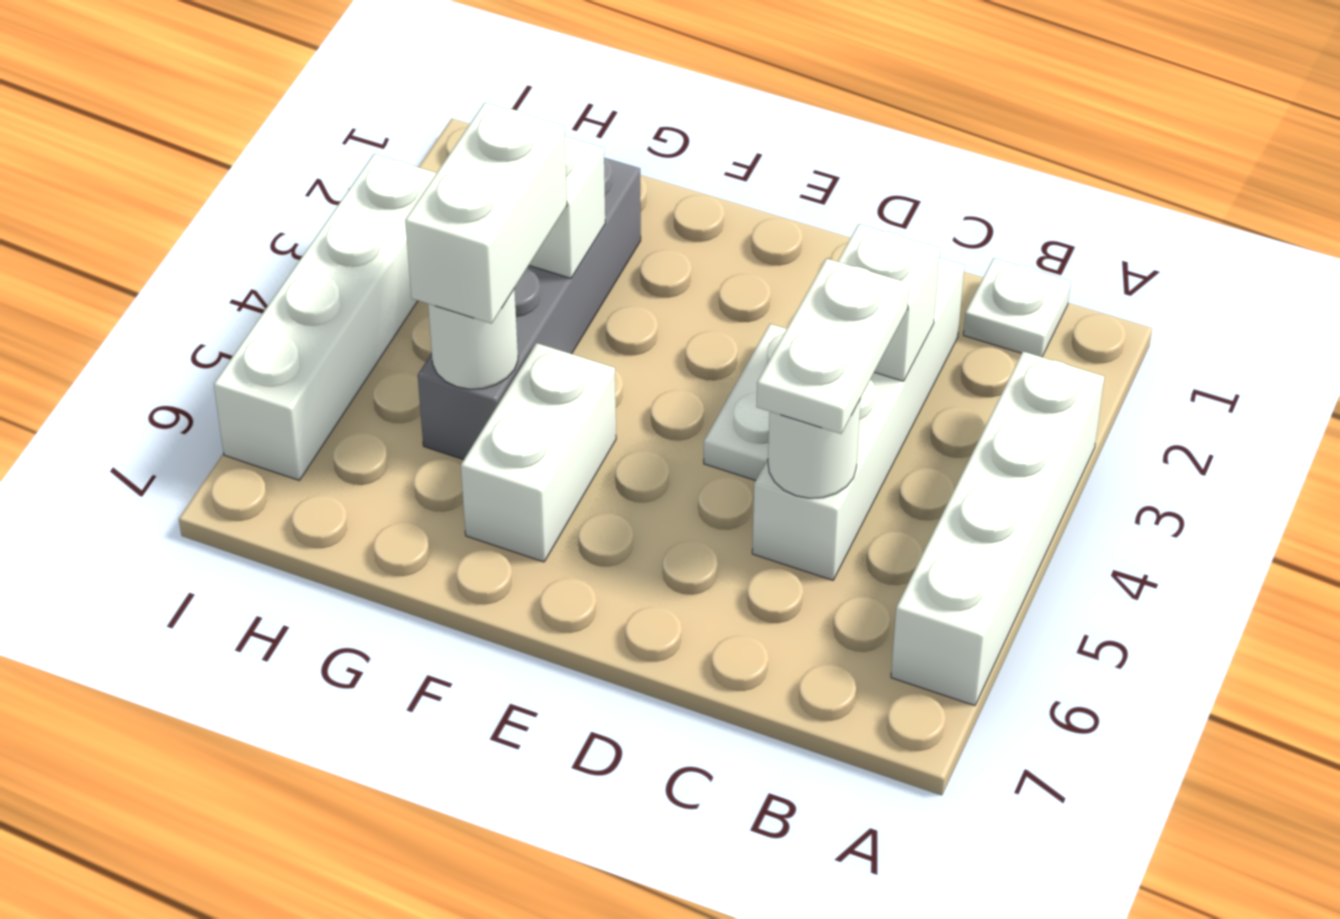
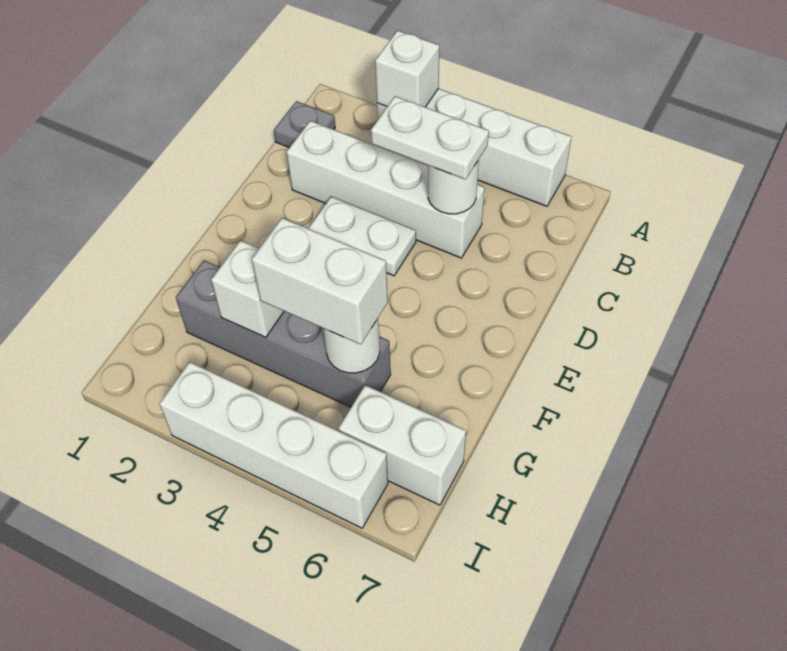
white 1x1 plate [963,258,1071,357] -> grey 1x1 plate [274,101,335,148]
white 1x1 brick [838,224,940,381] -> white 1x1 brick moved to [375,31,439,107]
white 1x2 brick [461,343,616,562] -> white 1x2 brick moved to [338,385,466,505]

